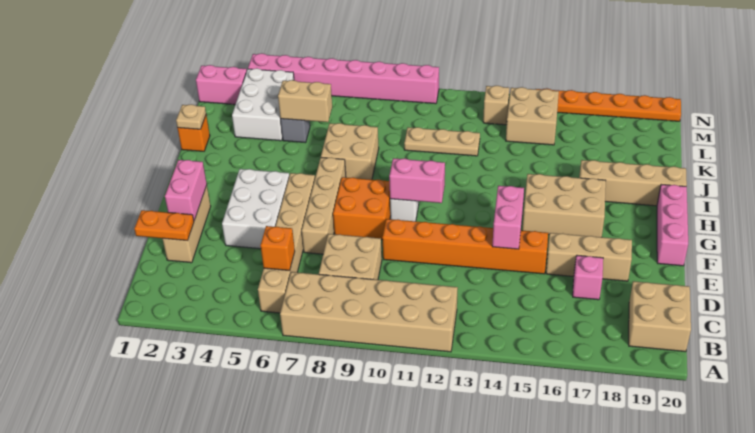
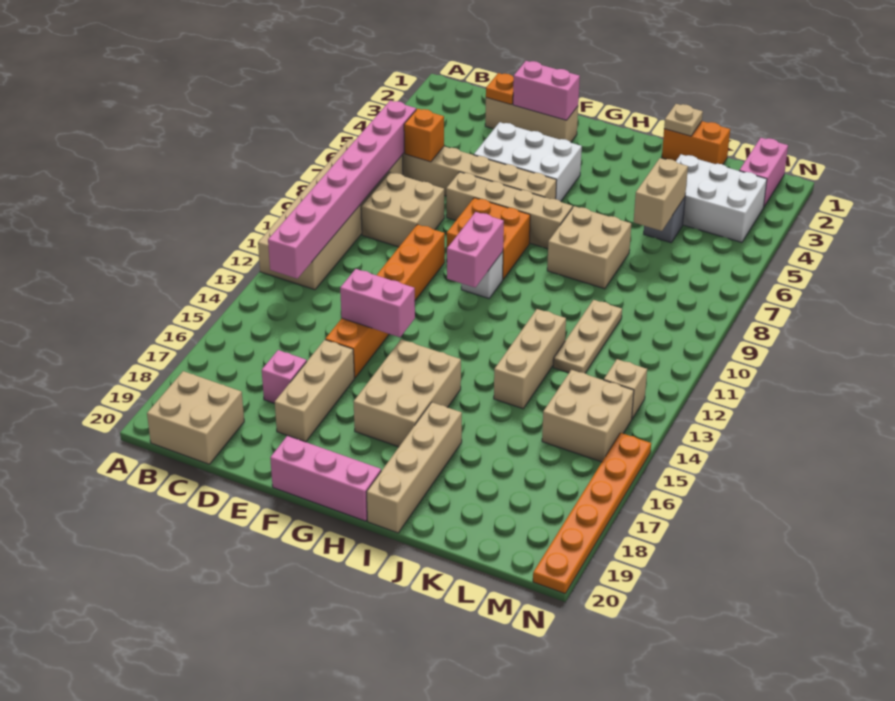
orange 1x2 plate [134,210,194,241] -> orange 1x1 plate [486,73,514,105]
orange 1x1 brick [178,115,210,151] -> orange 1x2 brick [662,121,730,164]
none -> tan 1x3 brick [494,309,566,409]
pink 1x8 brick [248,53,439,104] -> pink 1x8 brick moved to [268,101,416,278]

